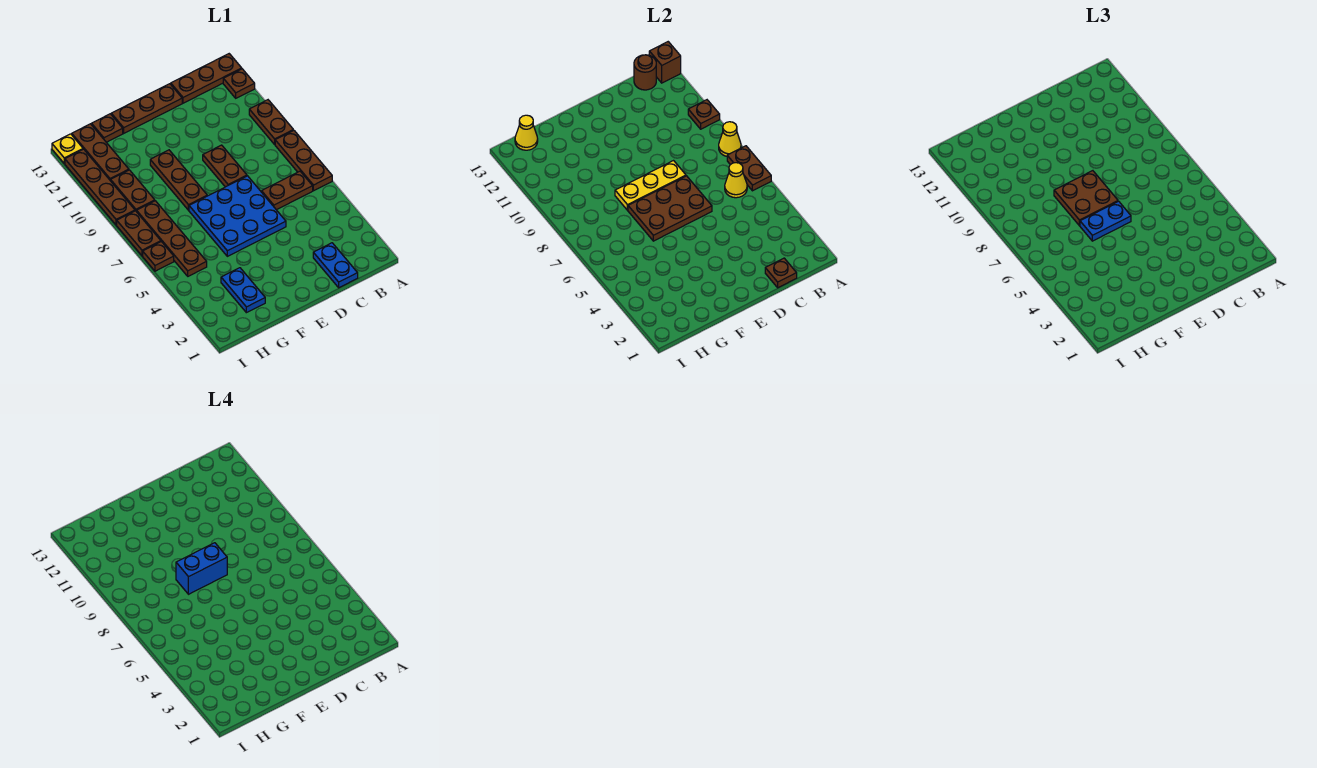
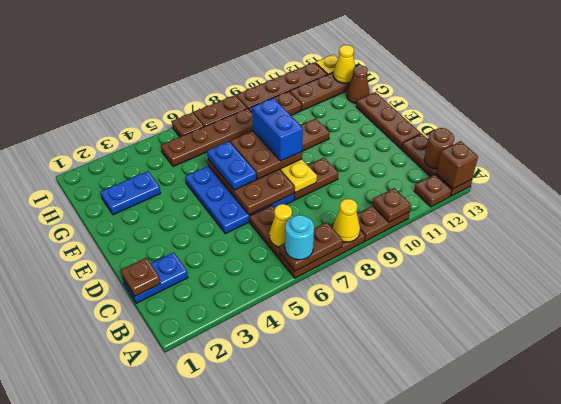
none -> cyan 1x1 round brick [285,215,314,260]
brown 1x1 plate [92,114,123,142] -> brown 1x1 cone [347,65,370,104]

